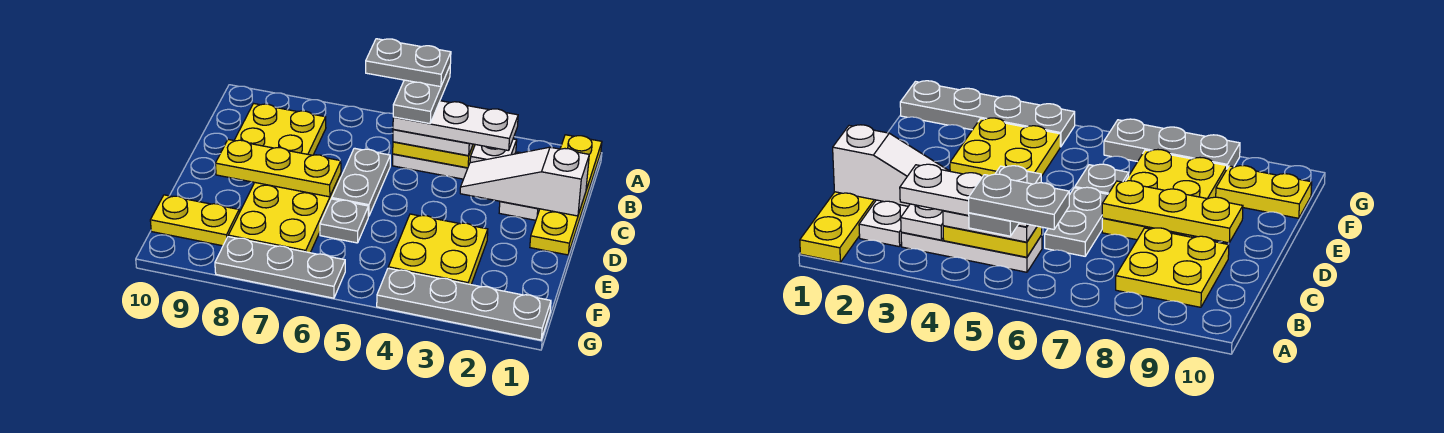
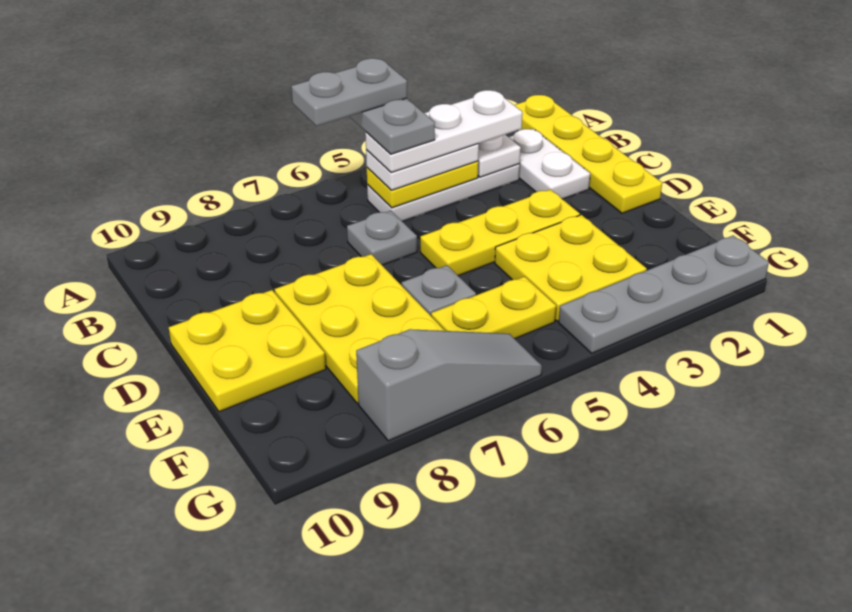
yellow 2x2 plate [234,104,326,155] -> yellow 2x2 plate moved to [169,290,326,412]
white 1x3 slope [460,147,589,216] -> none
grey 1x2 plate [332,148,390,216] -> grey 1x1 plate [347,211,417,265]
yellow 1x3 plate [215,140,341,197] -> yellow 1x3 plate moved to [420,189,580,276]
yellow 1x2 plate [150,195,239,246] -> yellow 1x2 plate moved to [431,277,556,339]
grey 1x3 plate [215,237,345,298] -> grey 1x3 slope [356,329,542,441]

